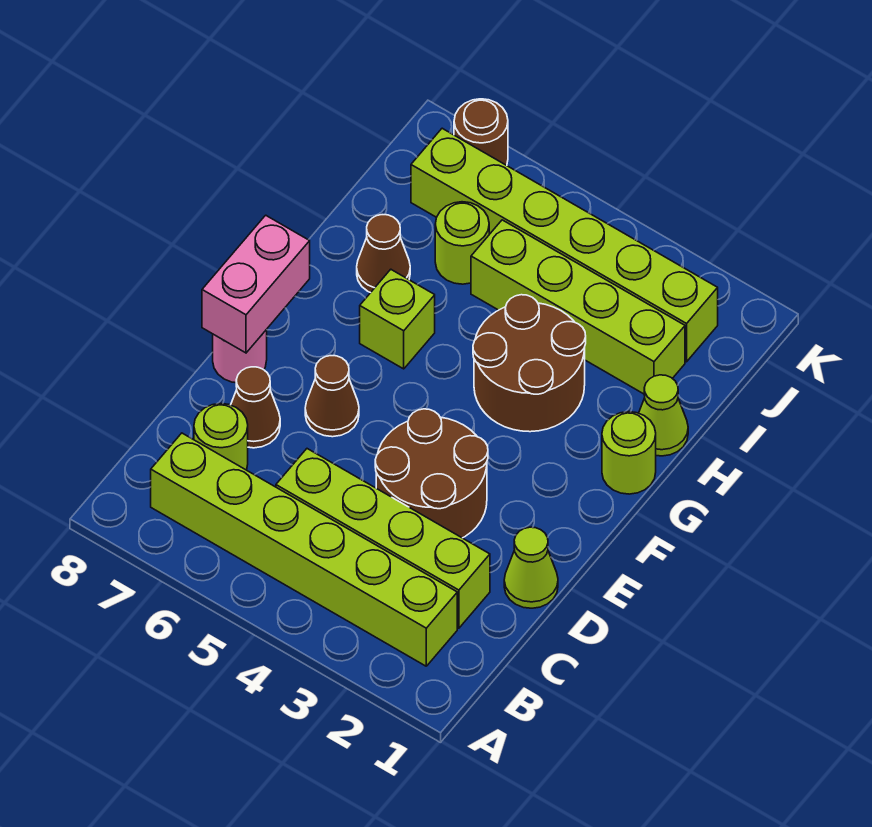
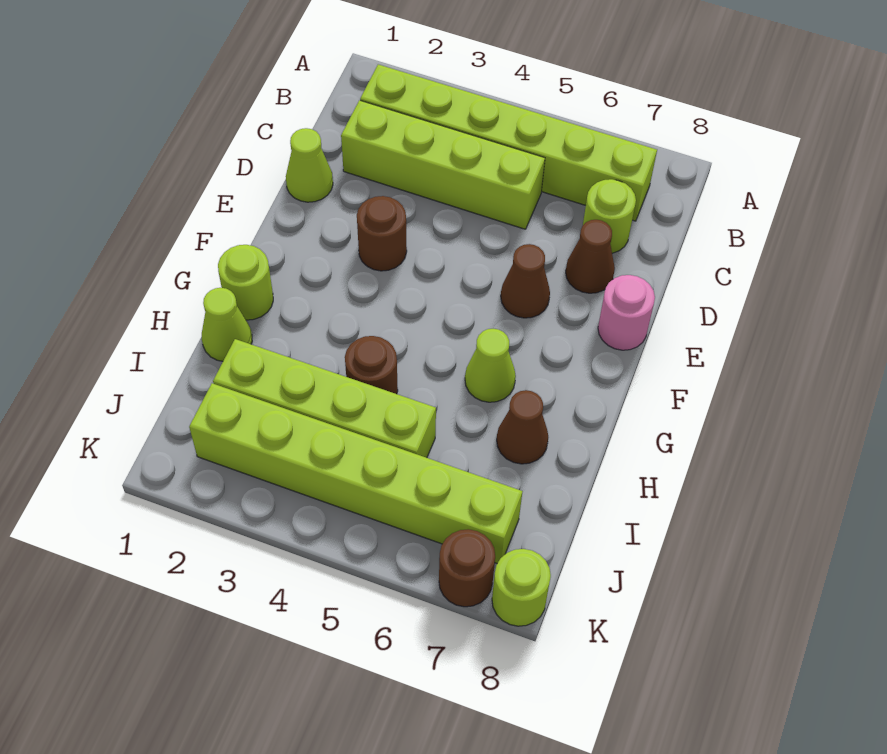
brown 2x2 round brick [375,409,488,538] -> brown 1x1 round brick [357,196,407,271]
pink 1x2 brick [202,215,310,353] -> none
brown 2x2 round brick [473,295,586,432] -> brown 1x1 round brick [345,336,398,394]
lime 1x1 brick [360,269,435,369] -> lime 1x1 cone [465,329,516,402]
lime 1x1 round brick [435,202,489,284] -> lime 1x1 round brick moved to [492,549,551,626]

